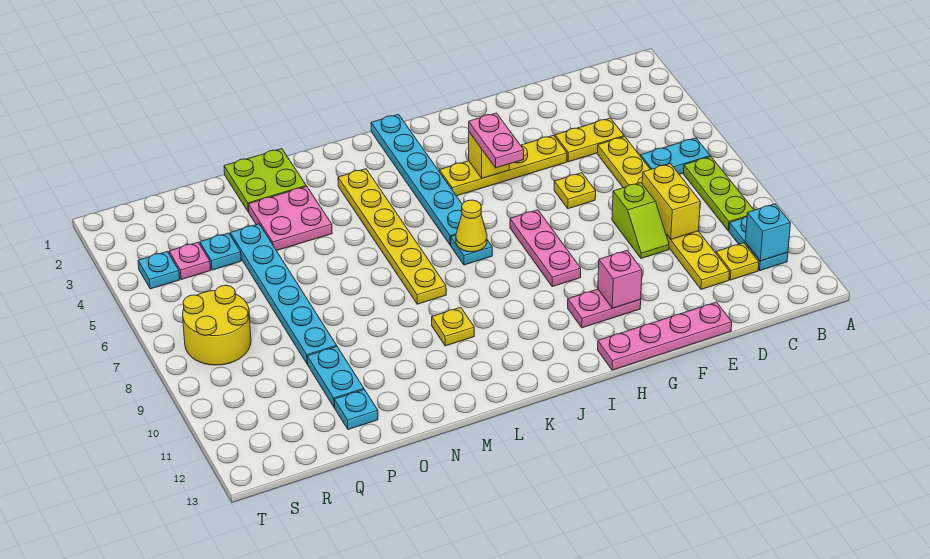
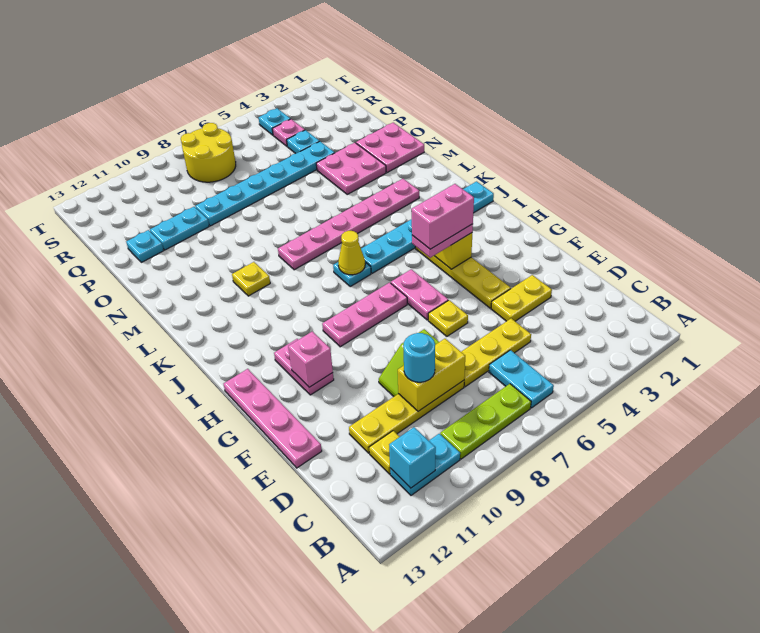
yellow 1x2 plate [555,118,624,162] -> yellow 1x2 plate turned to [491,275,552,321]
none -> cyan 1x1 round brick [403,333,435,382]
none -> pink 1x2 plate [391,269,448,320]
none -> pink 1x2 brick [412,184,474,249]
yellow 1x6 plate [338,169,446,304] -> pink 1x6 plate [278,179,419,270]
lime 2x2 plate [224,149,306,212] -> pink 2x2 plate [356,123,424,173]

